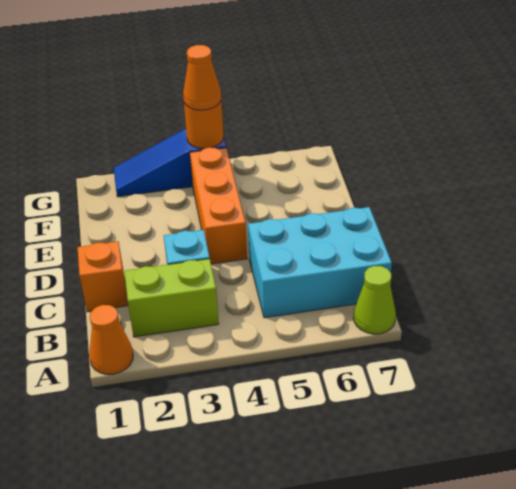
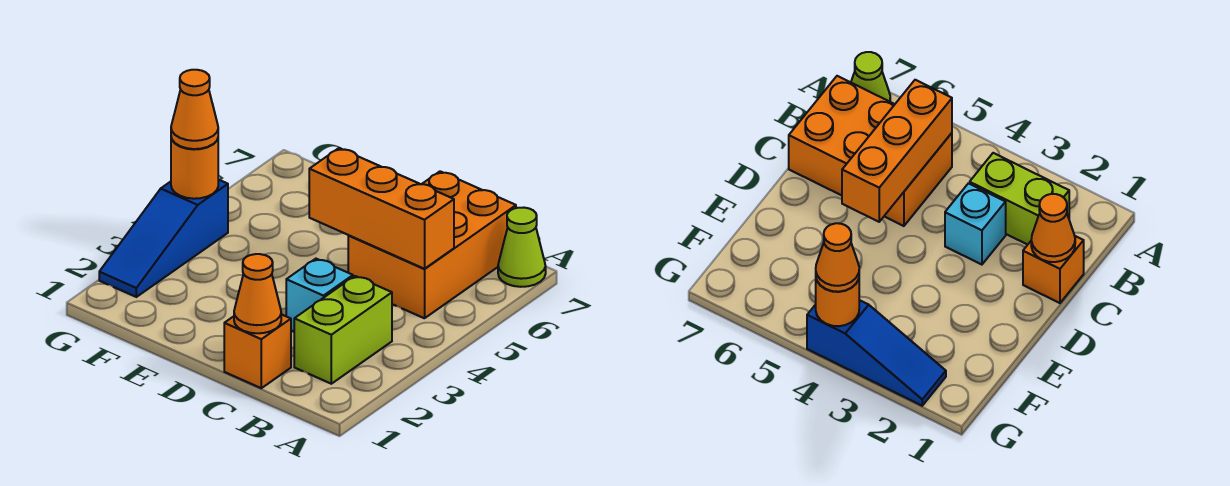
orange 1x1 cone [89,305,133,374] -> orange 1x1 cone moved to [234,254,281,333]
cyan 2x3 brick [248,207,392,318] -> orange 2x3 brick [348,171,516,318]
orange 1x3 brick [190,147,247,264] -> orange 1x3 brick moved to [309,148,454,269]

